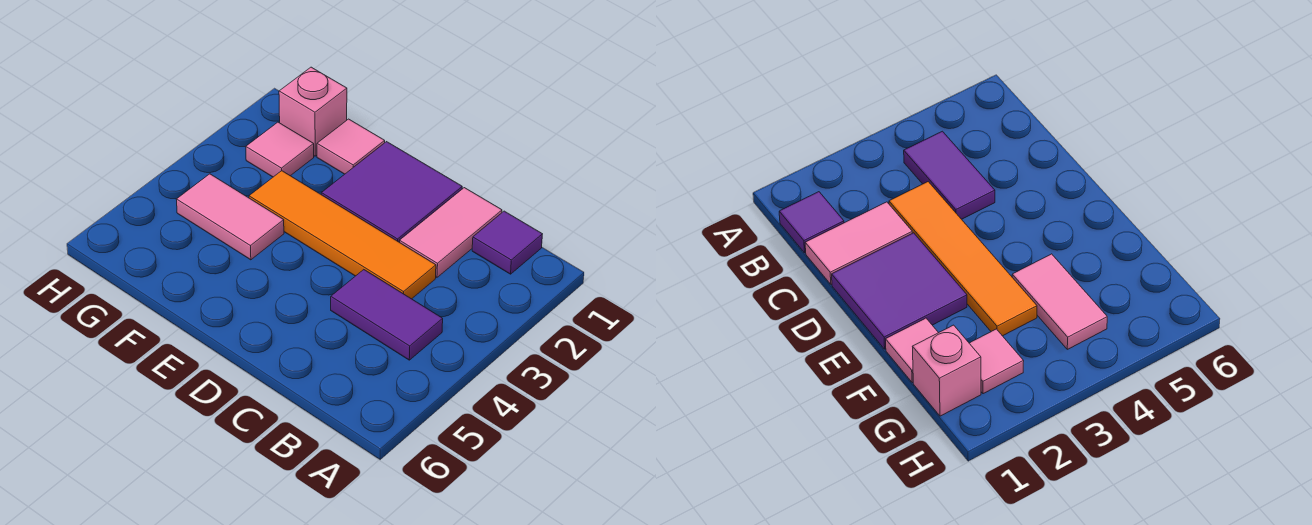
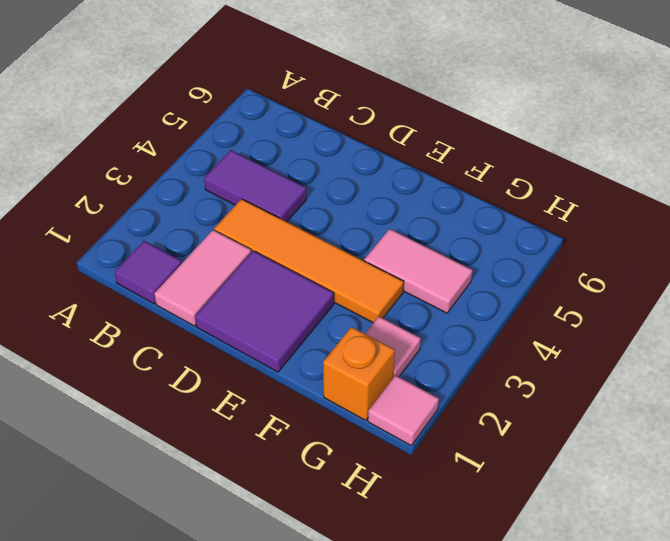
pink 1x1 tile [317,119,385,174] -> pink 1x1 tile moved to [368,375,439,445]
pink 1x1 brick [279,67,347,156] -> orange 1x1 brick [323,327,395,421]

